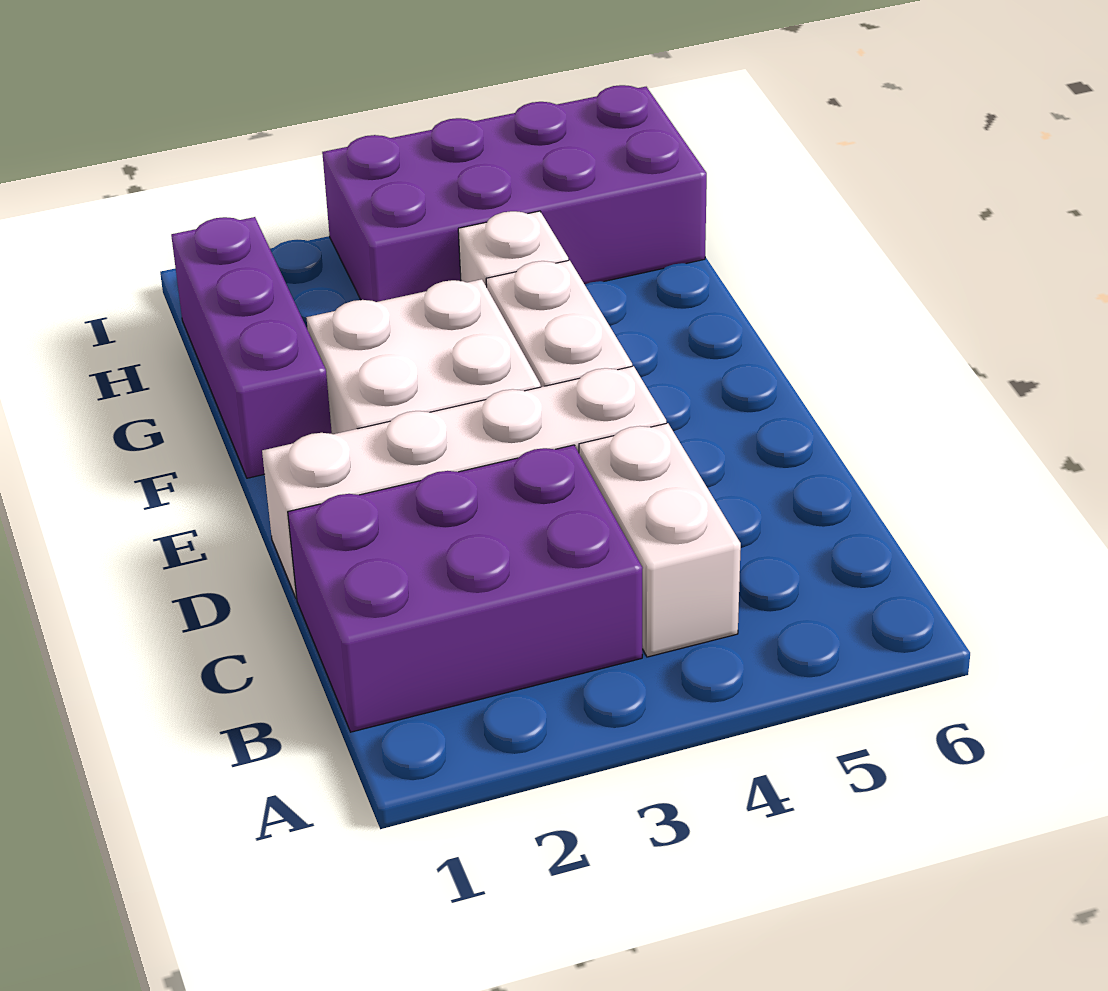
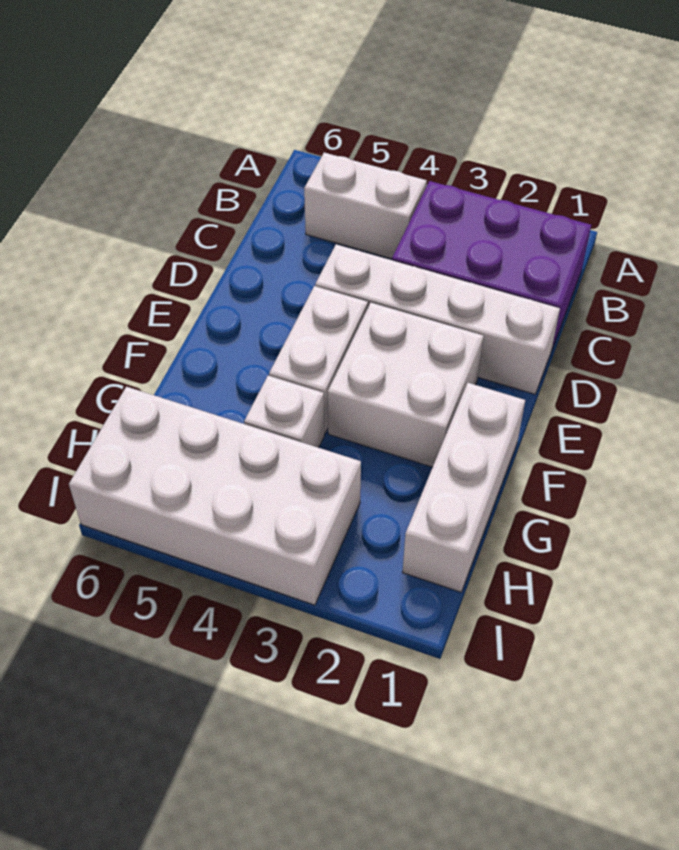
white 1x2 brick [579,423,741,657] -> white 1x2 brick turned to [304,153,427,259]
purple 1x3 brick [171,217,332,478] -> white 1x3 brick [402,383,525,592]
purple 2x4 brick [322,85,707,302] -> white 2x4 brick [69,387,361,605]

